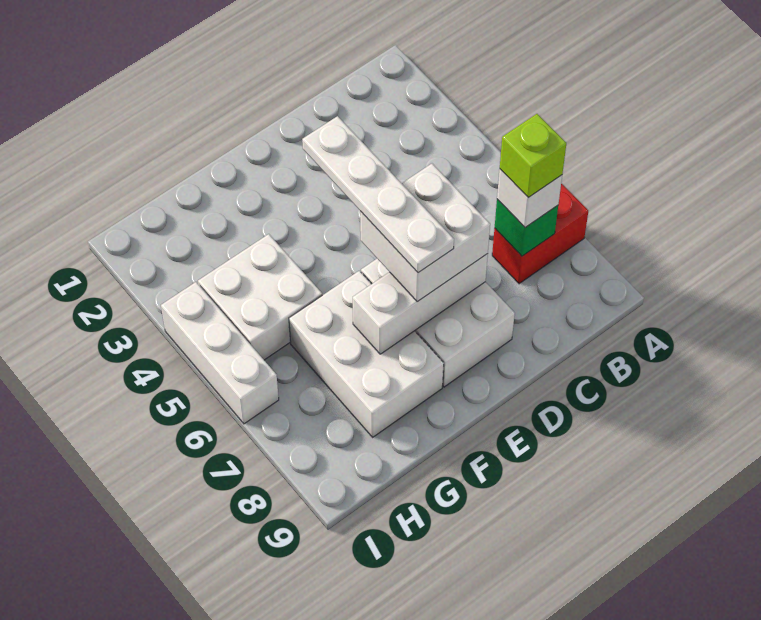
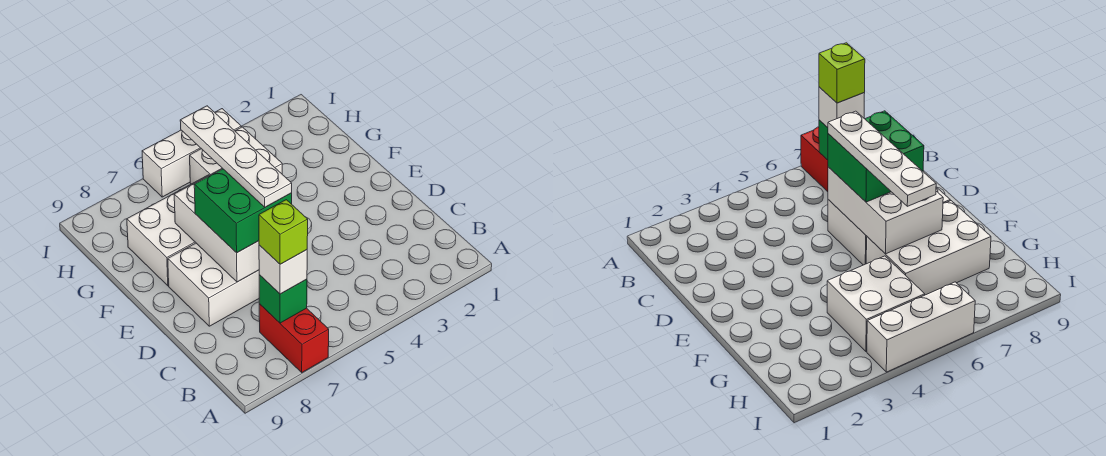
white 2x2 brick [360,164,490,302] -> green 2x2 brick [194,169,292,253]
white 1x3 brick [353,254,488,354] -> white 2x3 brick [174,168,259,282]
white 1x4 plate [302,116,454,273] -> white 1x4 plate turned to [180,106,292,207]

